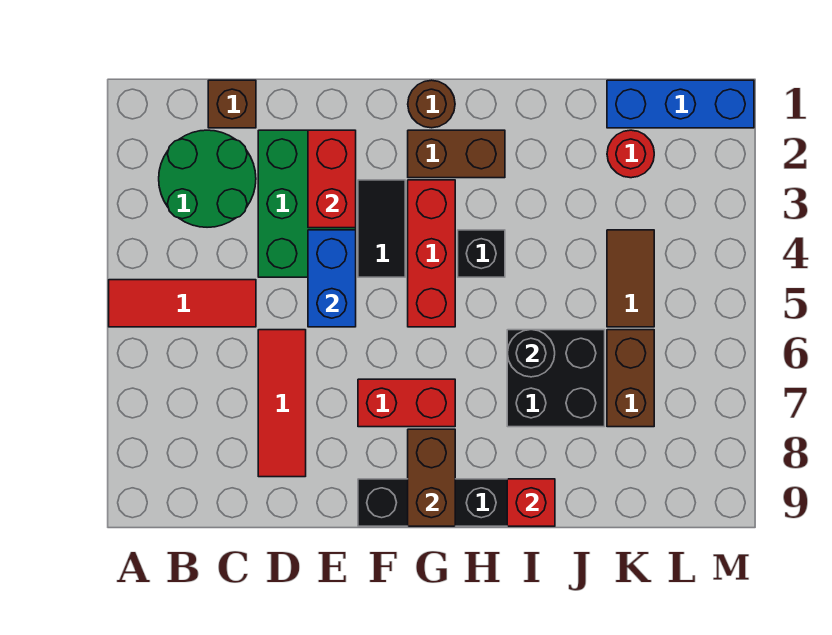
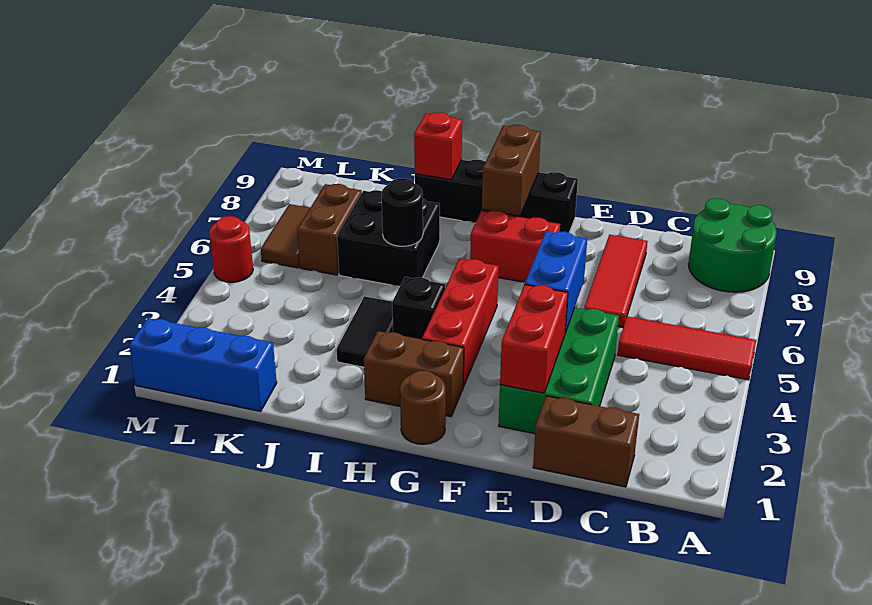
green 2x2 round brick [159,130,256,227] -> green 2x2 round brick moved to [688,198,777,292]
brown 1x1 brick [208,80,256,128] -> brown 1x2 brick [533,396,639,487]
black 1x2 tile [358,180,405,277] -> black 1x2 tile moved to [337,296,393,367]
red 1x1 round brick [607,130,654,178] -> red 1x1 round brick moved to [209,216,253,282]
brown 1x2 tile [607,230,654,327] -> brown 1x2 tile moved to [261,204,310,268]

